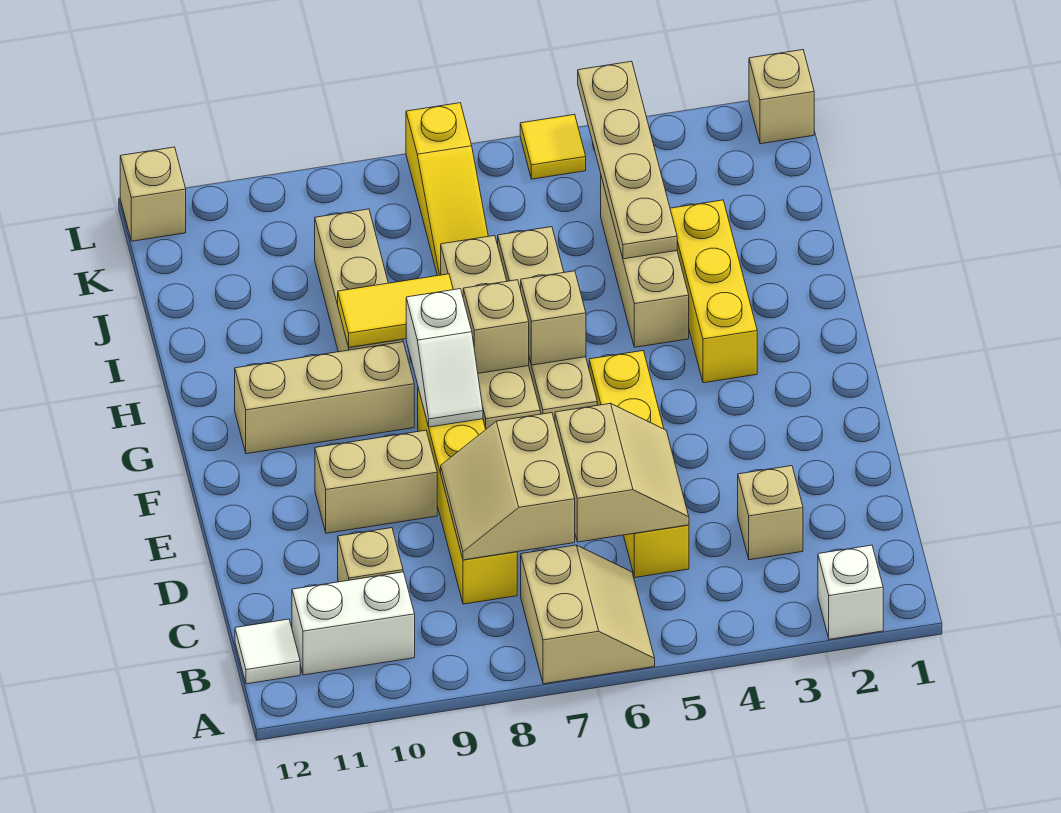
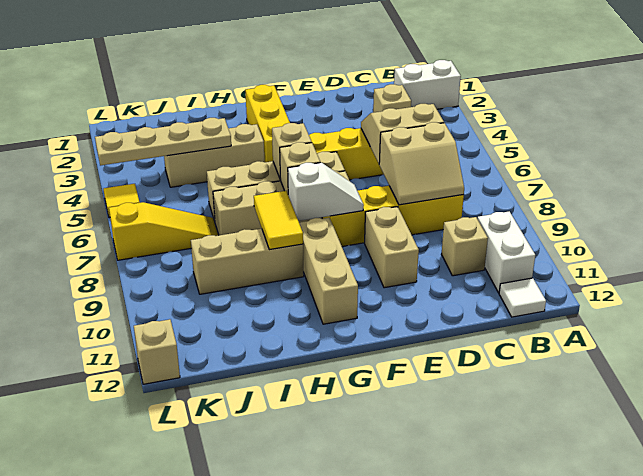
white 1x1 brick [818,545,883,639] -> white 1x2 brick [394,60,461,109]
tan 2x2 slope [521,545,655,684] -> none
yellow 1x3 brick [670,200,757,383] -> yellow 1x3 brick turned to [245,85,290,162]
tan 1x1 brick [749,50,814,144] -> none

